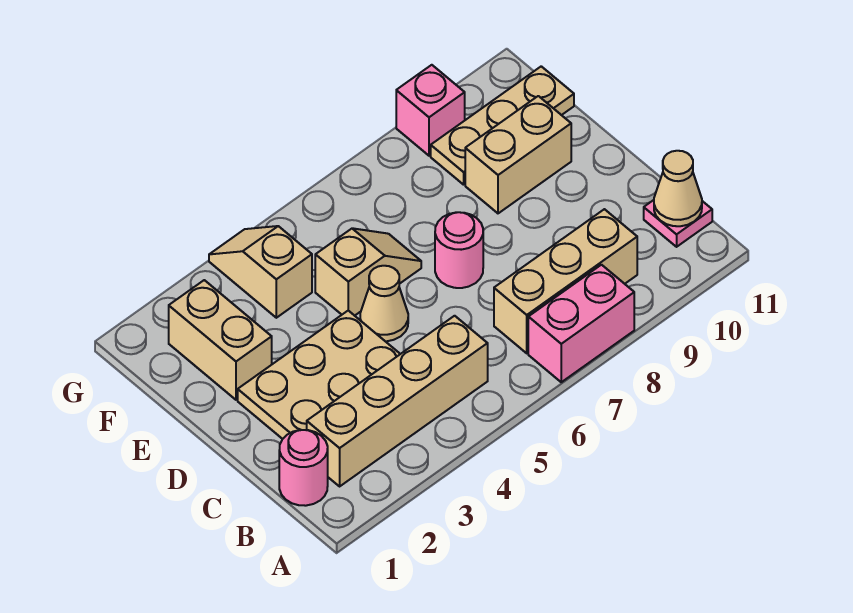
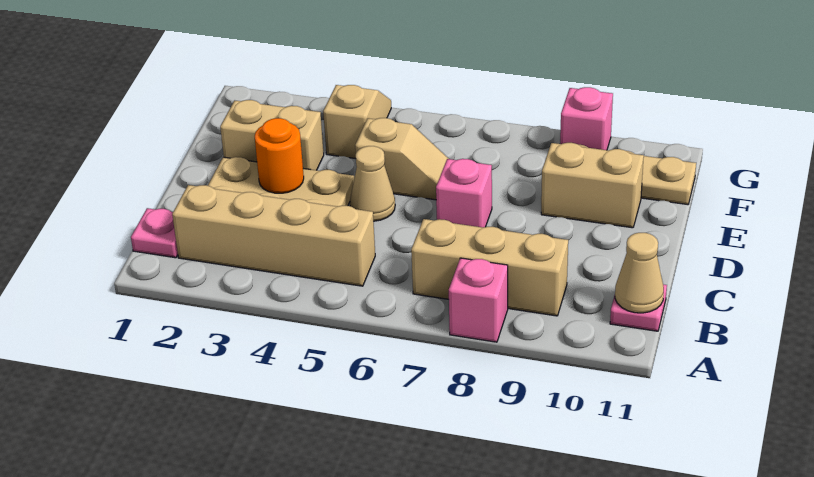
pink 1x2 brick [528,265,634,382] -> pink 1x1 brick [449,258,508,342]
pink 1x1 round brick [279,430,328,506] -> pink 1x1 plate [131,208,178,258]
none -> orange 1x1 round brick [255,118,304,193]
pink 1x1 round brick [435,212,483,288] -> pink 1x1 brick [436,159,492,227]
tan 1x2 brick [169,280,272,400] -> tan 1x2 brick turned to [220,100,324,170]

